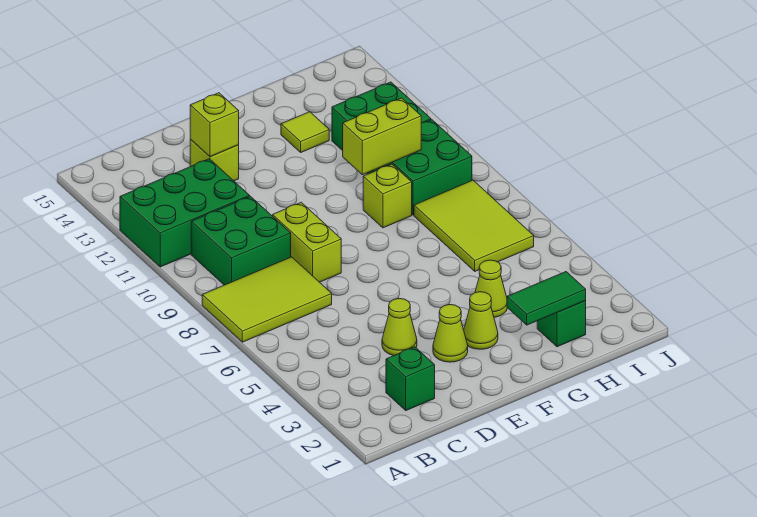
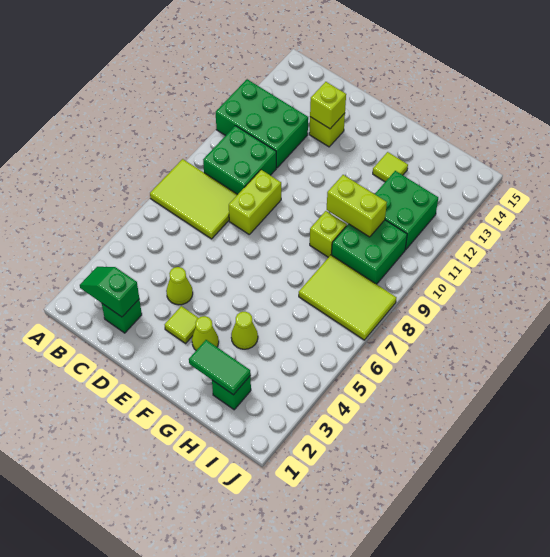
none -> green 1x2 slope [80,267,139,317]
lime 1x1 cone [433,305,468,362] -> lime 1x1 tile [165,306,198,343]
lime 2x3 tile [414,180,534,271] -> lime 2x3 tile turned to [299,255,397,340]

